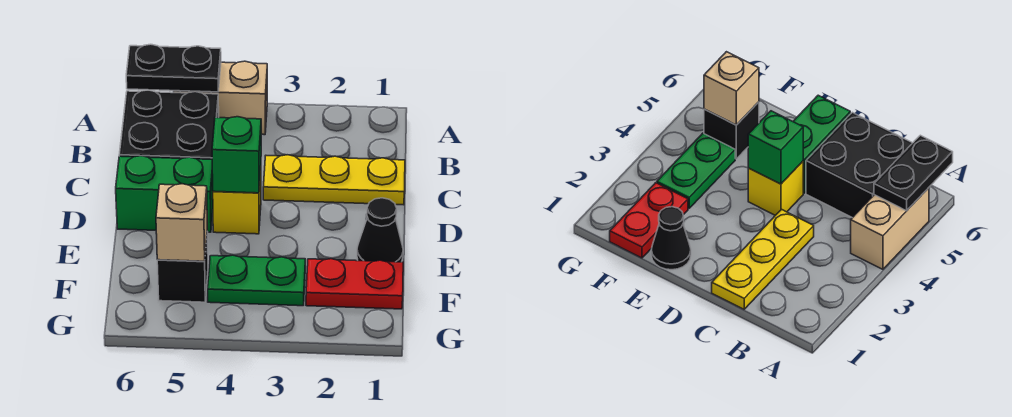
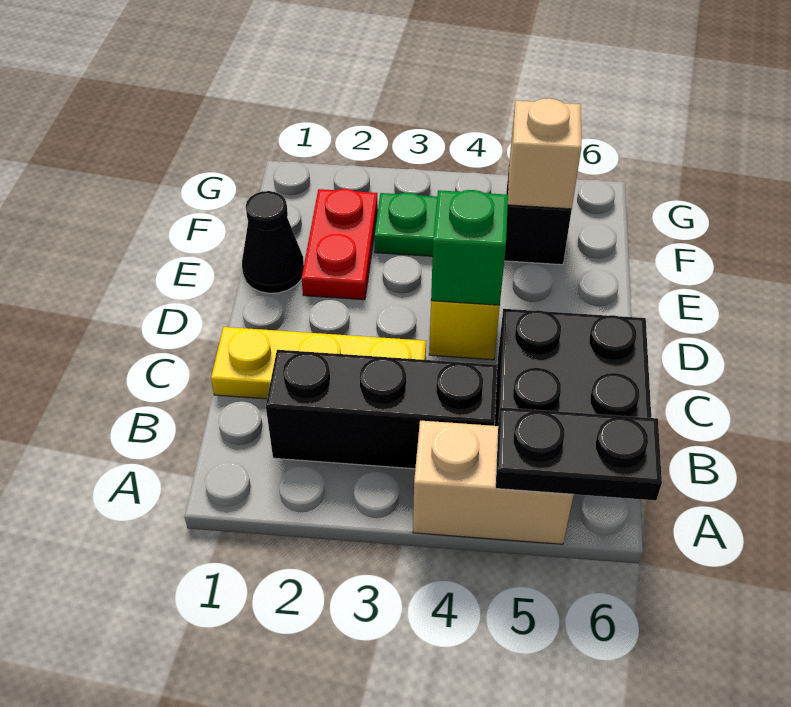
none -> black 1x3 brick [266,350,497,469]
green 1x2 brick [116,156,213,232] -> none
red 1x2 plate [306,259,403,309] -> red 1x2 plate turned to [301,189,378,300]

